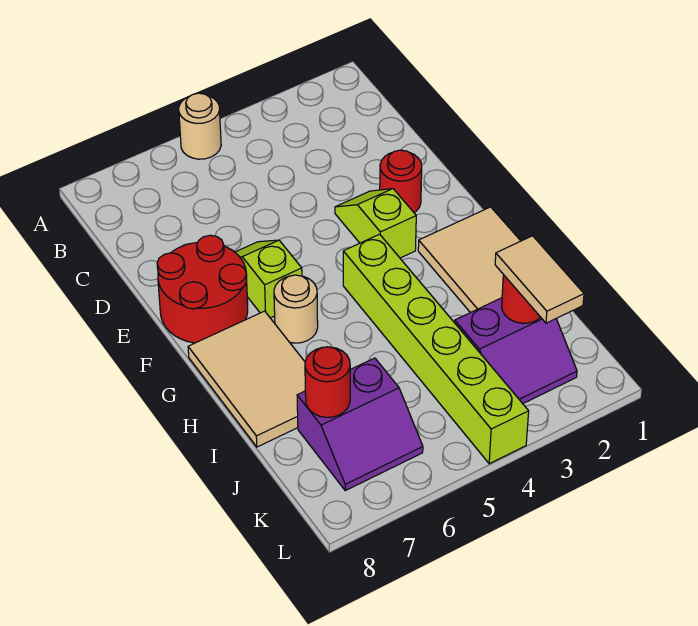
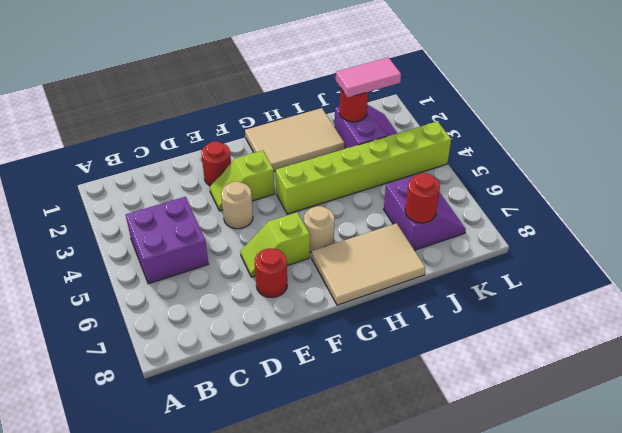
tan 1x1 round brick [179,93,221,159] -> tan 1x1 round brick moved to [221,181,253,229]
none -> purple 2x2 brick [126,197,209,284]
red 2x2 round brick [157,235,248,343] -> red 1x1 round brick [255,248,287,298]
tan 1x2 tile [495,236,584,323] -> pink 1x2 tile [336,57,401,98]

